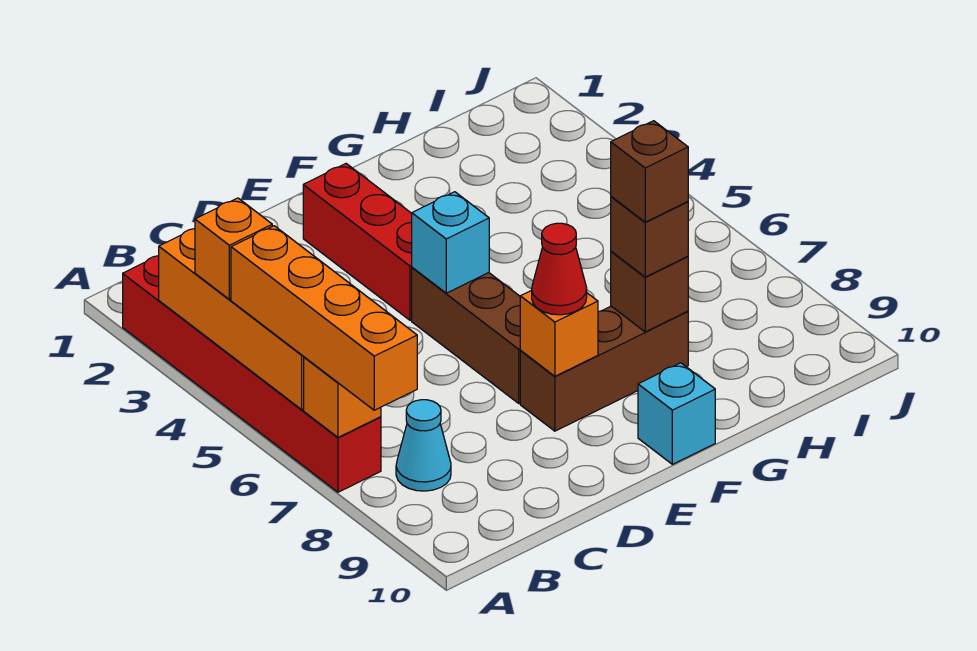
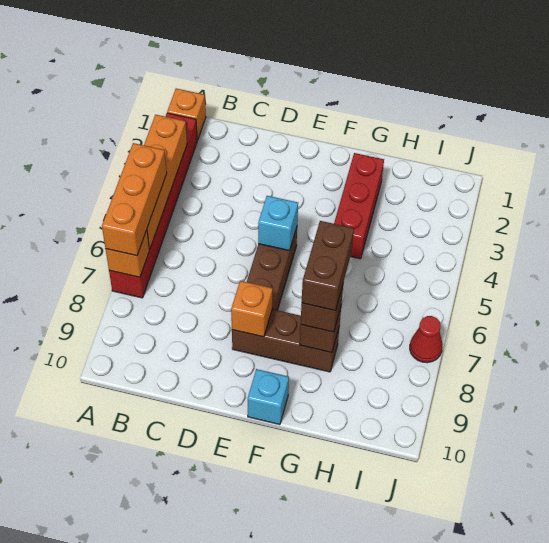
orange 1x1 brick [195,198,272,299] -> orange 1x1 brick moved to [167,88,206,140]
orange 1x4 brick [231,226,417,410] -> orange 1x3 brick [102,143,167,256]
cyan 1x1 cone [396,400,451,491] -> none
red 1x3 brick [303,164,412,320] -> red 1x3 brick moved to [334,153,384,259]
red 1x1 cone [532,223,587,315] -> red 1x1 cone moved to [410,316,443,363]
brown 1x1 brick [611,121,688,222] -> brown 1x2 brick [302,221,354,311]

